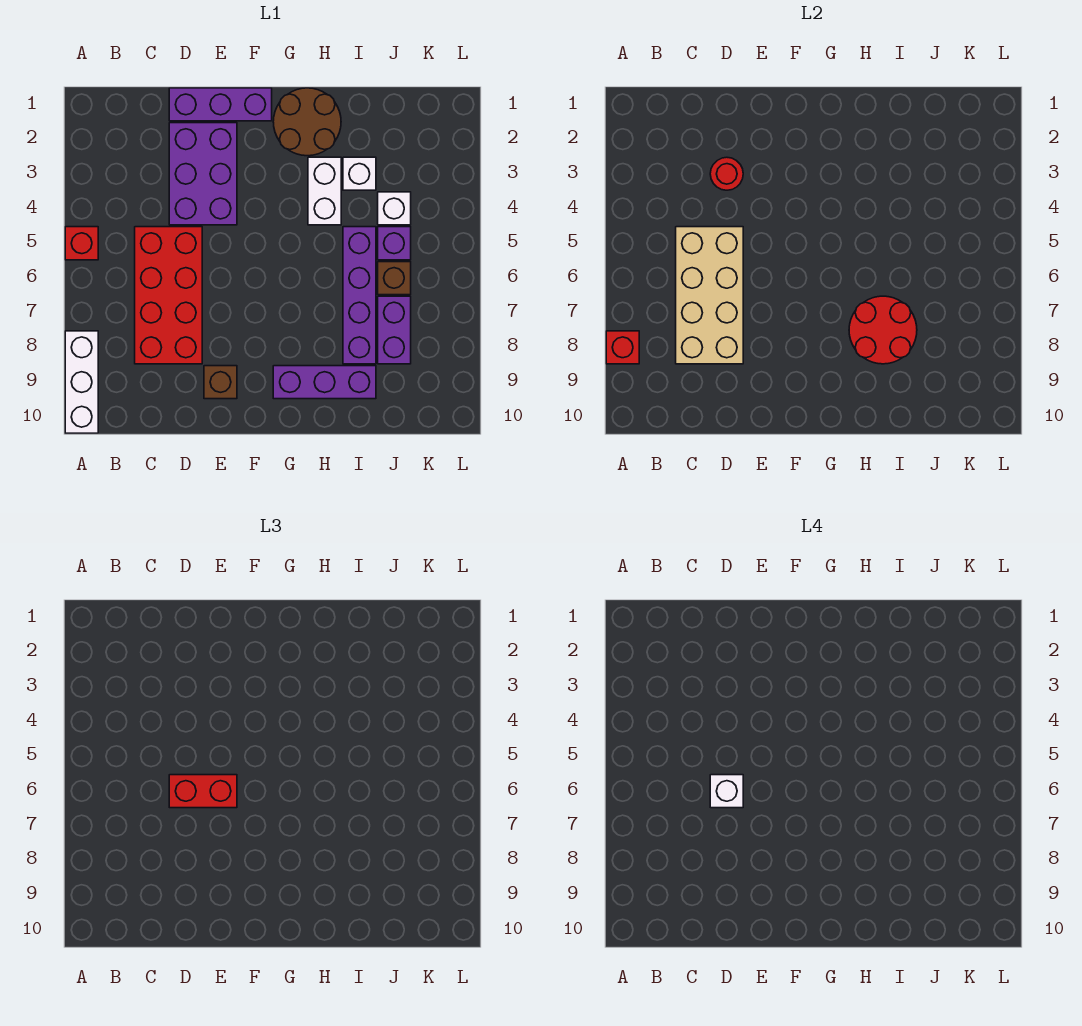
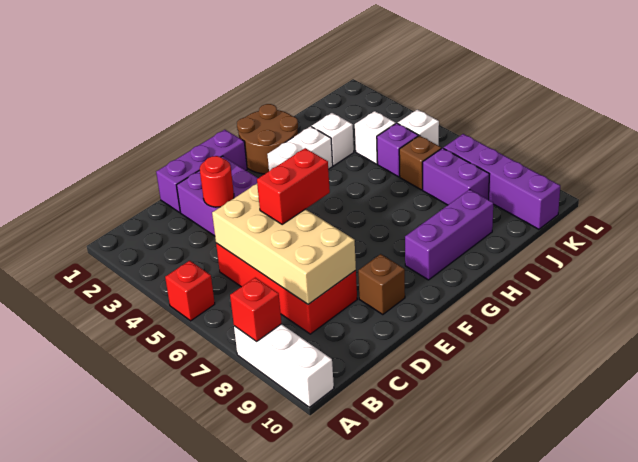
white 1x1 brick [710,775,743,808] -> white 1x1 brick moved to [398,110,439,146]
white 1x2 brick [308,157,341,225] -> white 1x2 brick turned to [267,126,333,171]
red 2x2 round brick [849,296,917,364] -> none
purple 1x4 brick [343,227,376,364] -> purple 1x4 brick moved to [444,134,560,229]

